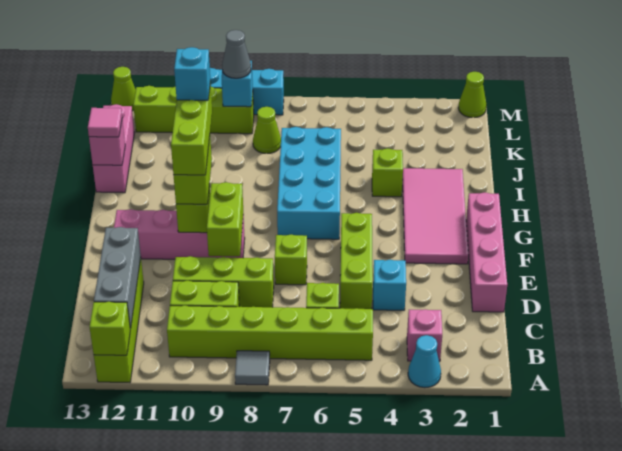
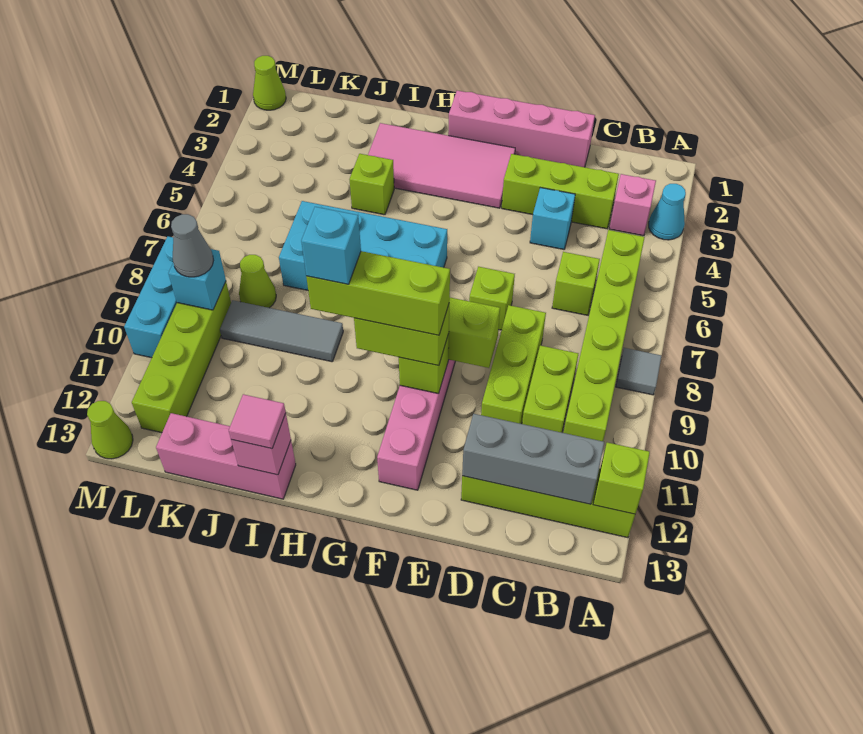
lime 1x3 brick [340,213,373,309] -> lime 1x3 brick moved to [502,154,619,229]
none -> grey 1x3 tile [220,300,343,362]

